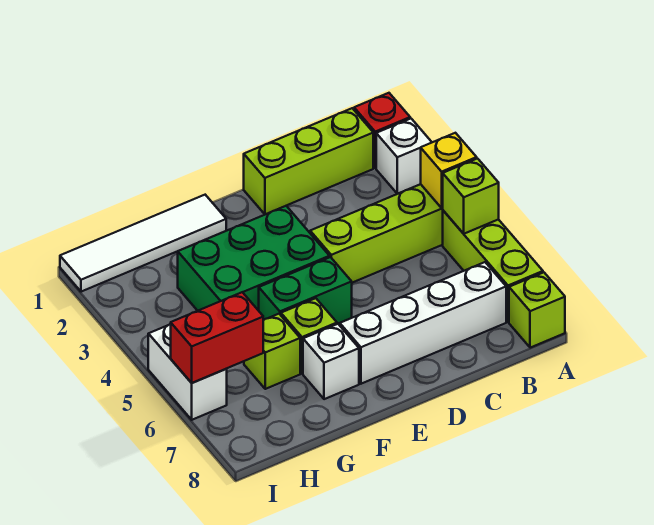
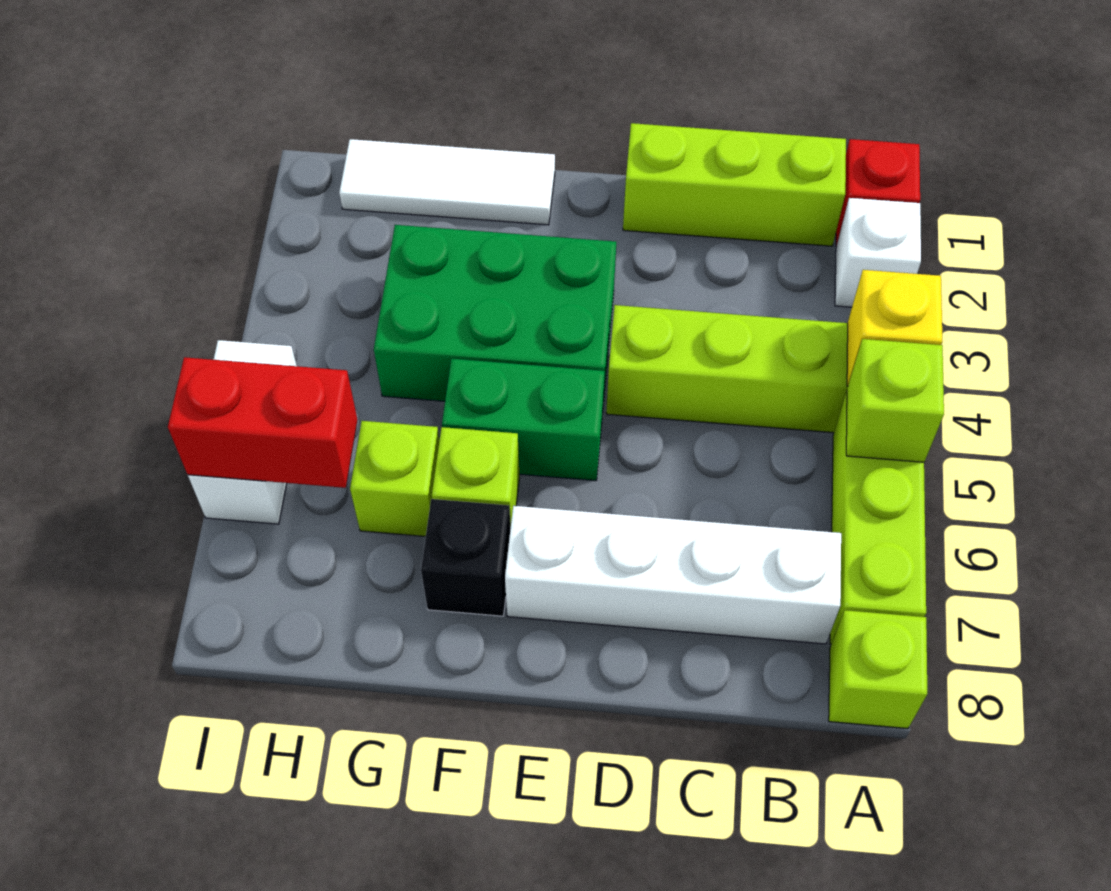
white 1x4 tile [60,195,226,292] -> white 1x3 tile [339,139,555,225]
white 1x1 brick [303,324,359,399] -> black 1x1 brick [421,499,511,616]

